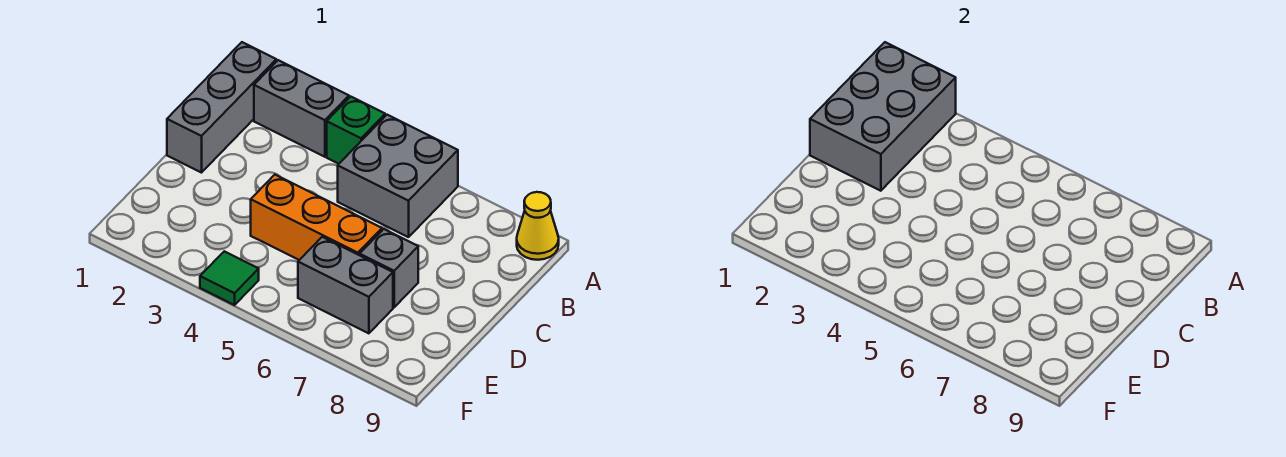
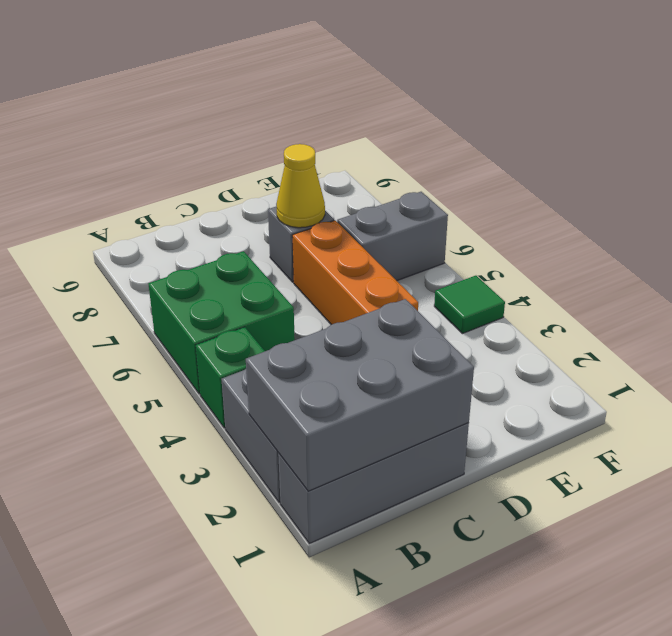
grey 2x2 brick [338,115,458,237] -> green 2x2 brick [149,251,295,394]
yellow 1x1 cone [517,192,559,260] -> yellow 1x1 cone moved to [276,144,325,228]
grey 1x2 brick [298,237,393,333] -> grey 1x2 brick turned to [337,192,448,281]

